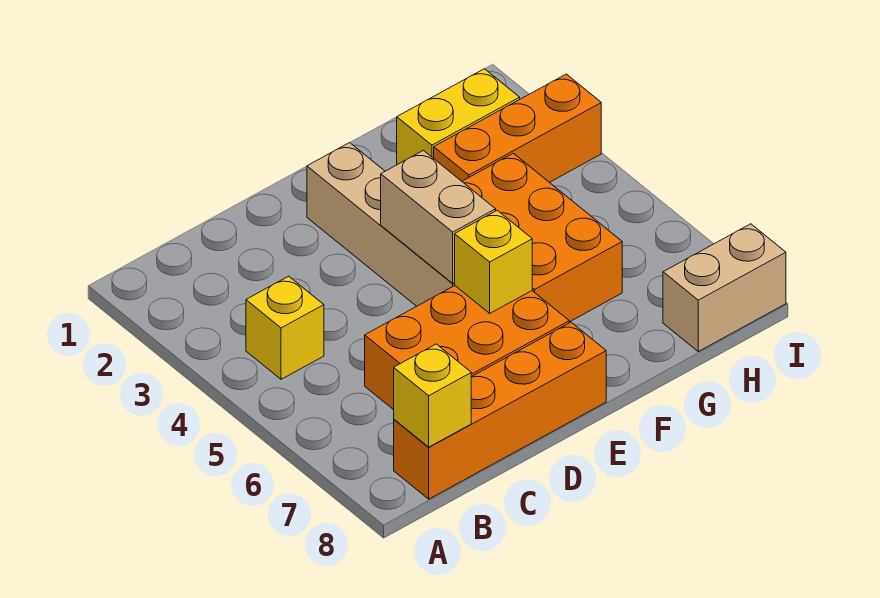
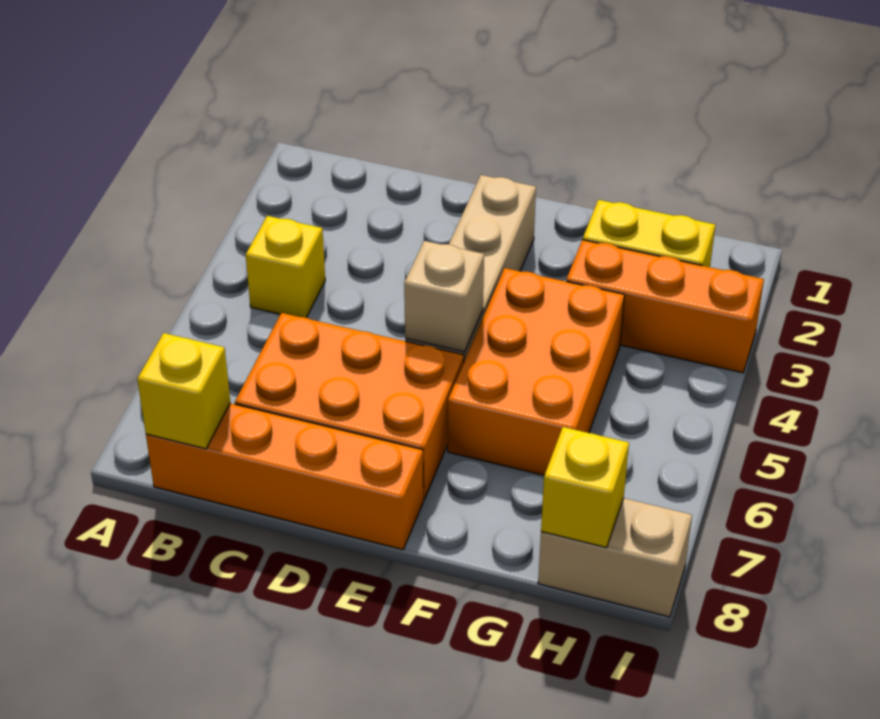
tan 1x2 brick [381,151,496,283] -> tan 1x1 brick [404,241,484,352]
yellow 1x1 brick [455,210,532,313] -> yellow 1x1 brick moved to [541,427,629,548]

